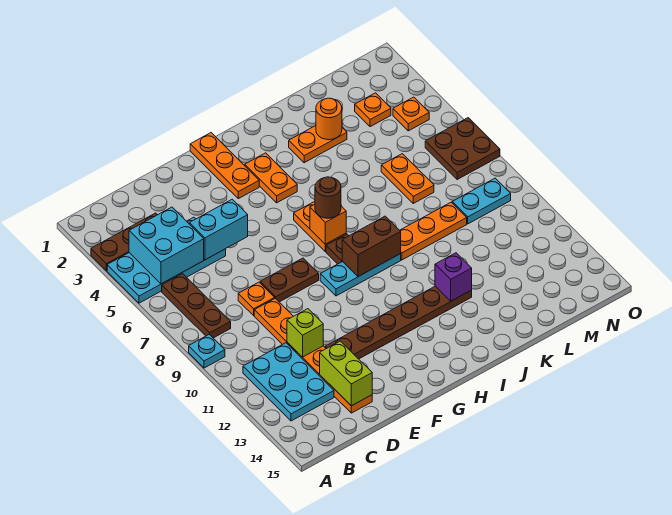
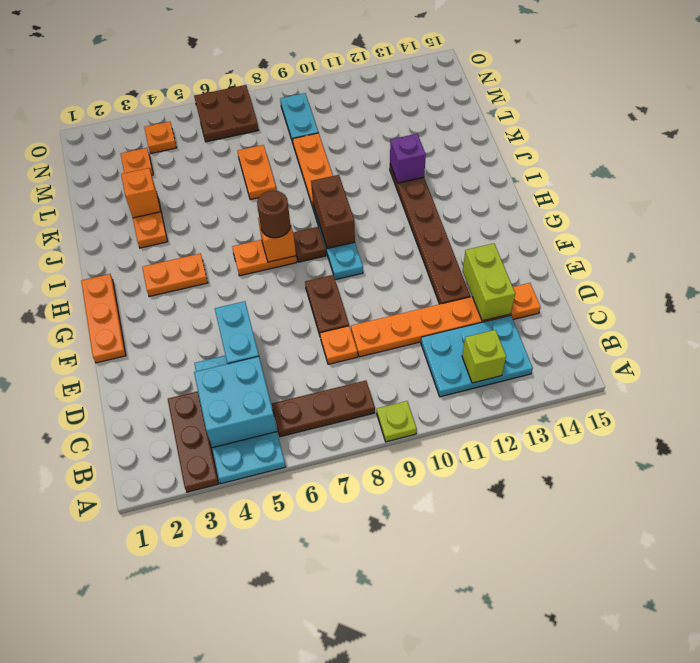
cyan 1x1 plate [189,334,225,368] -> lime 1x1 plate [377,401,417,442]
lime 1x1 brick [287,309,323,357] -> lime 1x1 brick moved to [462,330,506,383]
lime 1x2 brick [320,341,372,406] -> lime 1x2 brick turned to [463,243,515,321]
orange 1x3 plate [190,133,259,199] -> orange 1x3 plate turned to [81,274,126,363]
orange 1x1 round brick [316,98,342,140] -> orange 1x1 brick [121,168,161,218]
orange 1x2 plate [381,154,434,203] -> orange 1x2 plate turned to [238,145,276,200]

